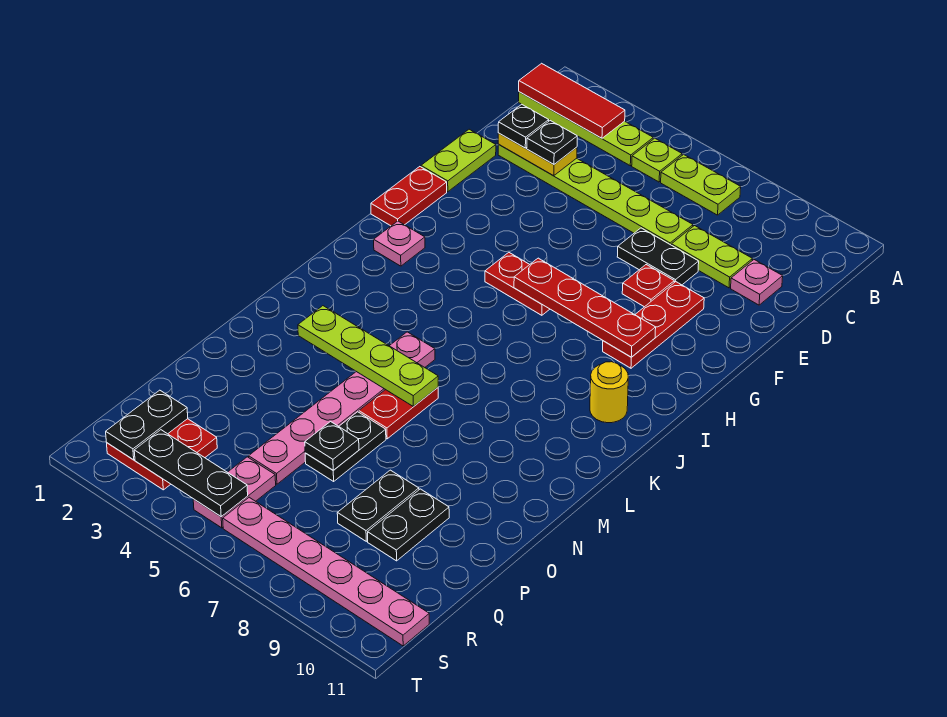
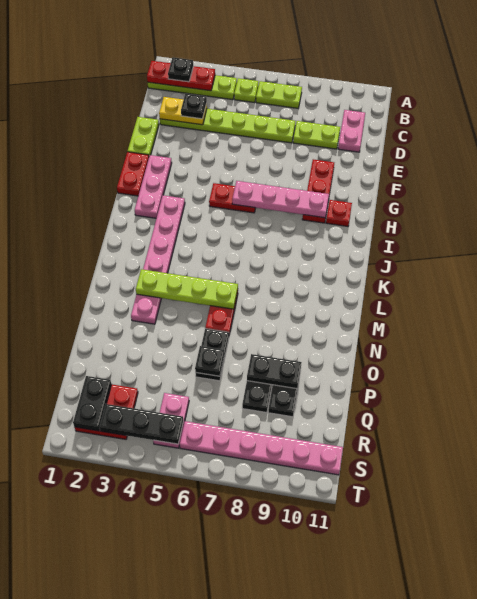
red 1x3 tile [519,63,625,138] -> red 1x3 plate [147,61,215,91]
black 1x1 plate [498,104,549,148] -> black 1x1 plate moved to [168,57,193,82]
pink 1x1 plate [731,260,783,305] -> pink 1x2 plate [338,110,365,152]
black 1x2 plate [617,228,699,285] -> black 1x2 plate moved to [247,354,302,389]
red 1x1 plate [622,265,674,307] -> red 1x1 plate moved to [326,200,352,226]
red 1x4 plate [514,258,656,357] -> pink 1x4 plate [232,181,329,218]
pink 1x1 plate [374,221,425,266] -> pink 1x3 plate [135,155,172,218]
yellow 1x1 round brick [590,362,628,423] -> none
pink 1x6 plate [249,332,435,484] -> pink 1x6 plate moved to [131,195,185,324]

